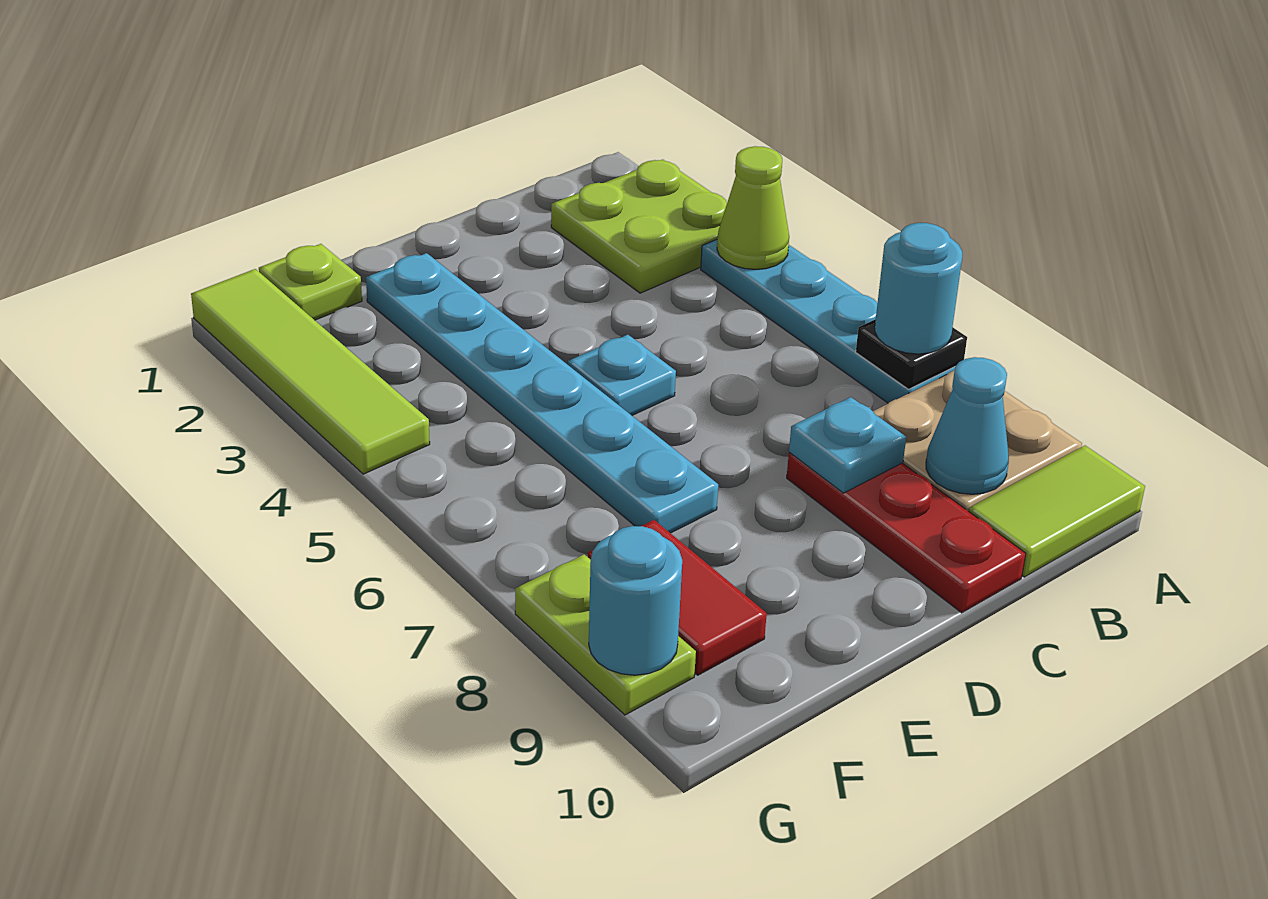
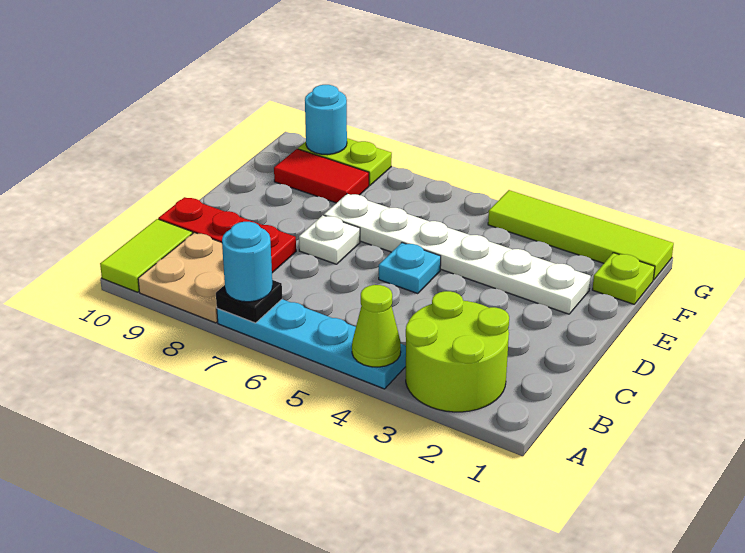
lime 2x2 plate [551,160,727,293] -> lime 2x2 round brick [406,291,509,412]
cyan 1x1 cone [926,357,1009,494] -> none
cyan 1x1 plate [789,397,906,493] -> none
none -> white 1x1 plate [299,215,360,264]
cyan 1x6 plate [366,253,718,533] -> white 1x6 plate [324,194,591,314]

